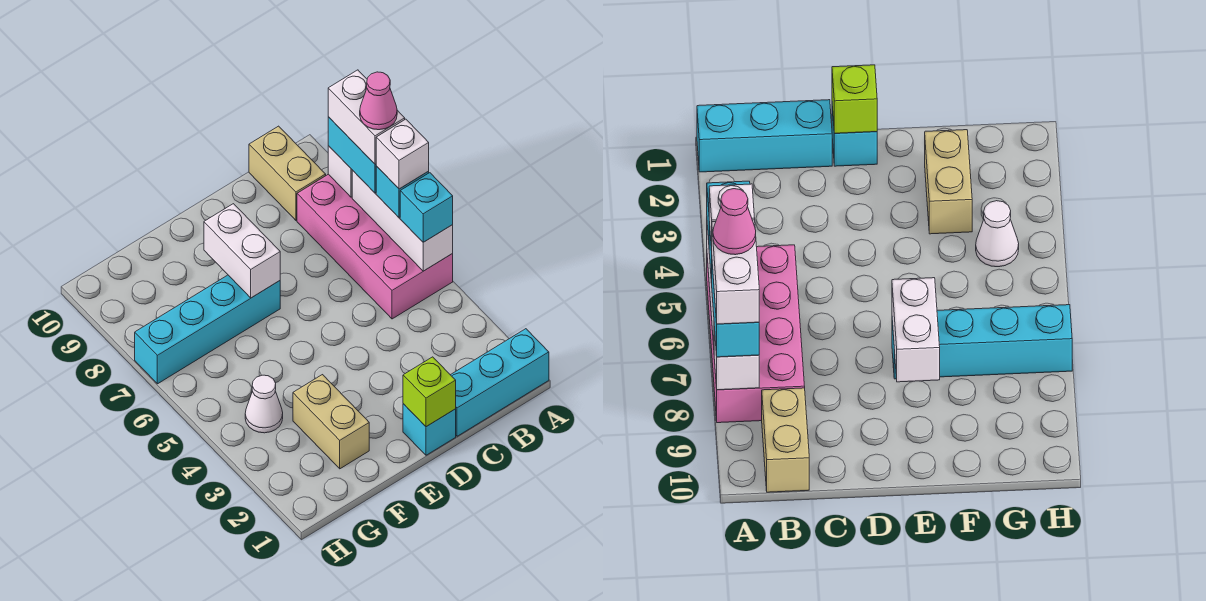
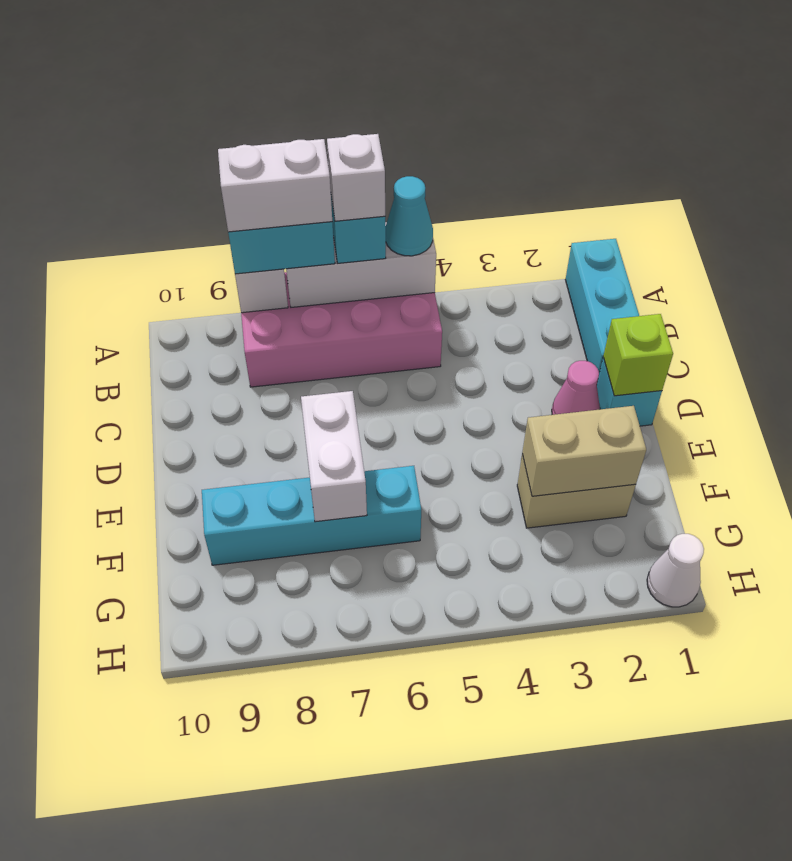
cyan 1x1 brick [400,173,453,242] -> cyan 1x1 cone [386,176,433,256]
pink 1x1 cone [360,72,397,130] -> pink 1x1 cone moved to [552,361,600,415]
tan 1x2 brick [249,126,326,220] -> tan 1x2 brick moved to [522,406,646,496]
cyan 1x4 brick [135,275,280,384] -> cyan 1x4 brick turned to [202,466,421,565]
white 1x2 brick [204,204,280,298] -> white 1x2 brick turned to [301,391,367,522]
white 1x1 cone [245,375,283,433] -> white 1x1 cone moved to [647,534,704,607]

